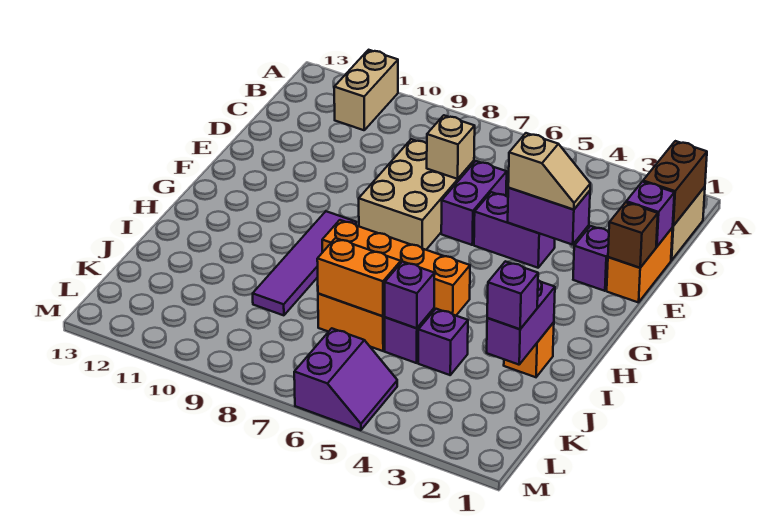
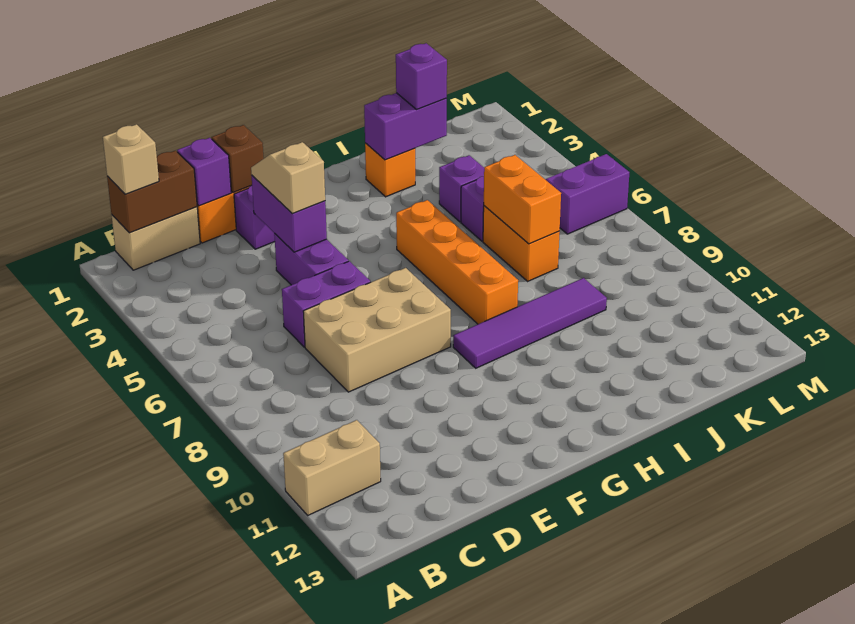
tan 1x1 brick [427,115,475,179] -> tan 1x1 brick moved to [103,124,159,194]
purple 1x1 brick [385,261,435,328] -> none

